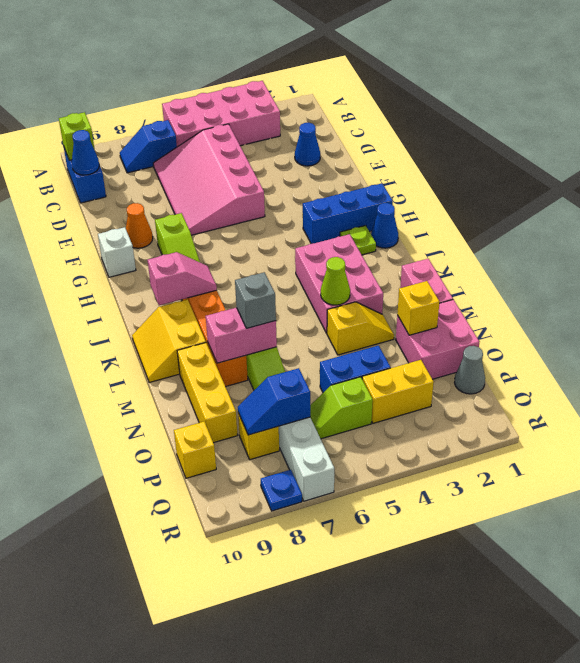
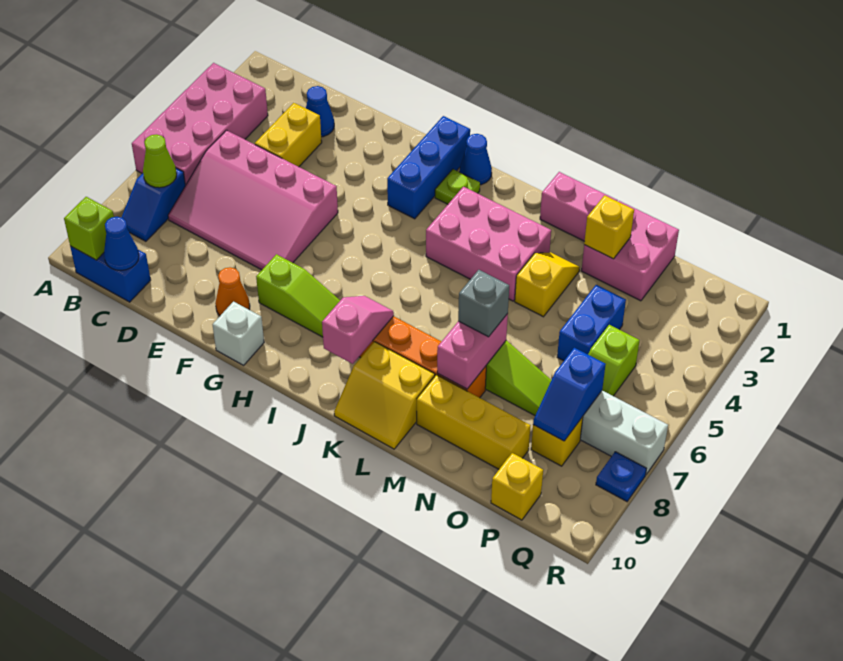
lime 1x1 cone [321,257,350,305] -> lime 1x1 cone moved to [143,134,177,188]
grey 1x1 cone [454,346,485,394] -> none
yellow 1x2 brick [362,360,434,423] -> yellow 1x2 brick moved to [255,103,322,167]

